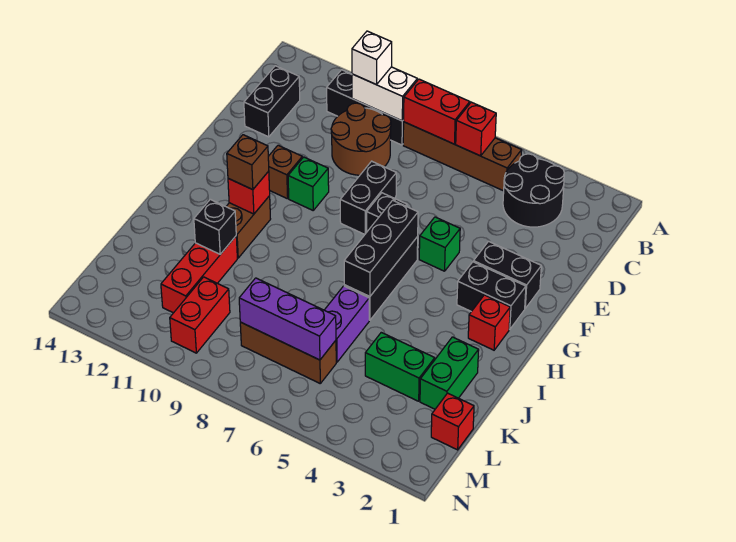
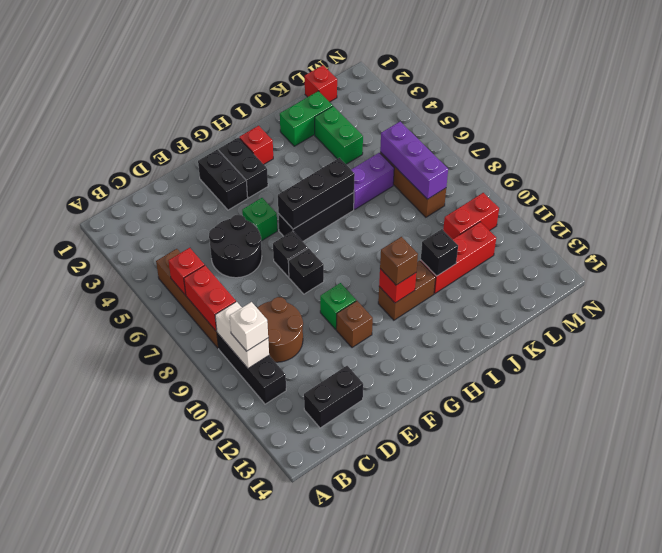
black 2x2 round brick [503,154,564,227] -> black 2x2 round brick moved to [209,215,262,278]
black 1x2 brick [340,161,396,234] -> black 1x1 brick [288,248,324,294]

